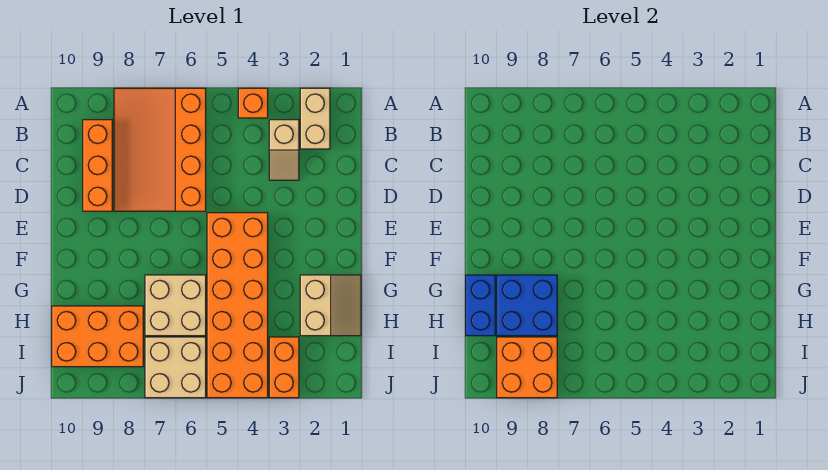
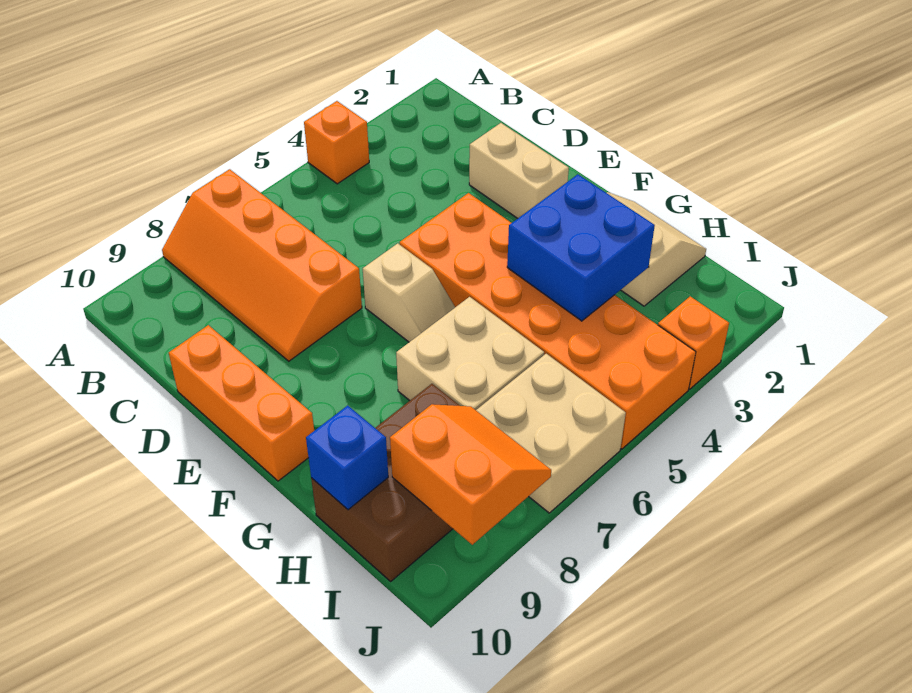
tan 1x2 brick [300,88,330,149] -> tan 1x2 brick moved to [469,123,569,219]
orange 3x4 slope [114,88,206,211] -> orange 2x4 slope [162,169,362,361]
tan 1x2 slope [269,120,299,180] -> tan 1x2 slope moved to [363,243,455,342]
orange 1x3 brick [83,120,112,211] -> orange 1x3 brick moved to [169,325,314,481]
blue 2x2 brick [497,275,557,336] -> blue 2x2 brick moved to [507,174,655,321]
blue 1x2 brick [466,275,495,336] -> blue 1x1 brick [306,405,388,510]
orange 2x3 brick [52,306,143,367] -> brown 2x3 brick [311,384,460,581]
orange 1x2 brick [269,337,299,398] -> orange 1x1 brick [658,296,729,389]
orange 2x2 brick [497,337,557,398] -> orange 2x2 slope [390,404,551,545]

